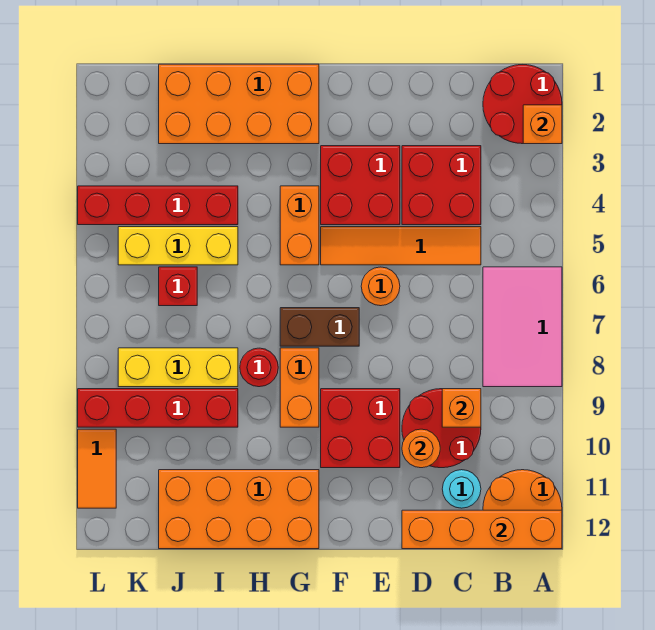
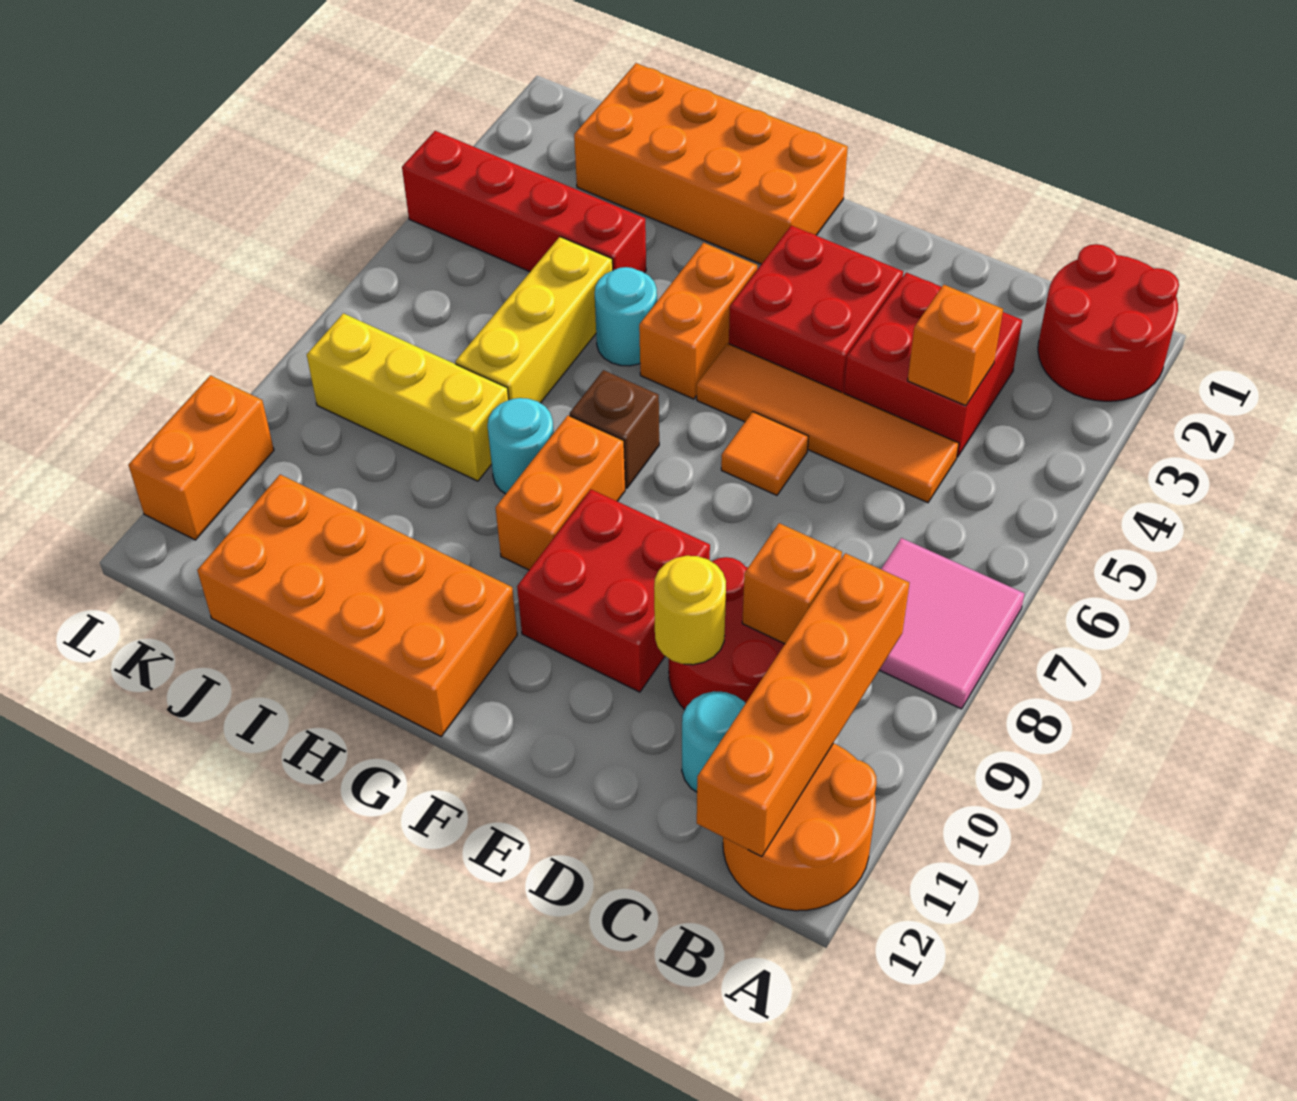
orange 1x1 brick [523,105,562,144] -> orange 1x1 brick moved to [908,285,1003,406]
pink 2x3 tile [483,267,562,387] -> pink 2x2 tile [880,538,1025,709]
orange 1x4 brick [402,510,562,549] -> orange 1x4 brick turned to [697,553,909,857]
orange 1x1 round brick [402,429,440,468] -> yellow 1x1 round brick [654,556,726,665]
orange 1x1 round brick [361,267,400,306] -> orange 1x1 tile [721,412,808,495]
brown 1x2 brick [280,308,359,346] -> brown 1x1 brick [570,370,659,488]
none -> cyan 1x1 round brick [595,267,657,366]
red 1x1 round brick [240,348,278,387] -> cyan 1x1 round brick [488,398,554,494]
yellow 1x3 brick [118,227,238,265] -> yellow 1x3 brick turned to [455,237,613,403]
red 1x4 brick [78,389,238,427] -> none
red 1x1 brick [159,267,197,306] -> none
orange 1x2 tile [78,429,116,508] -> orange 1x2 brick [128,375,274,540]

